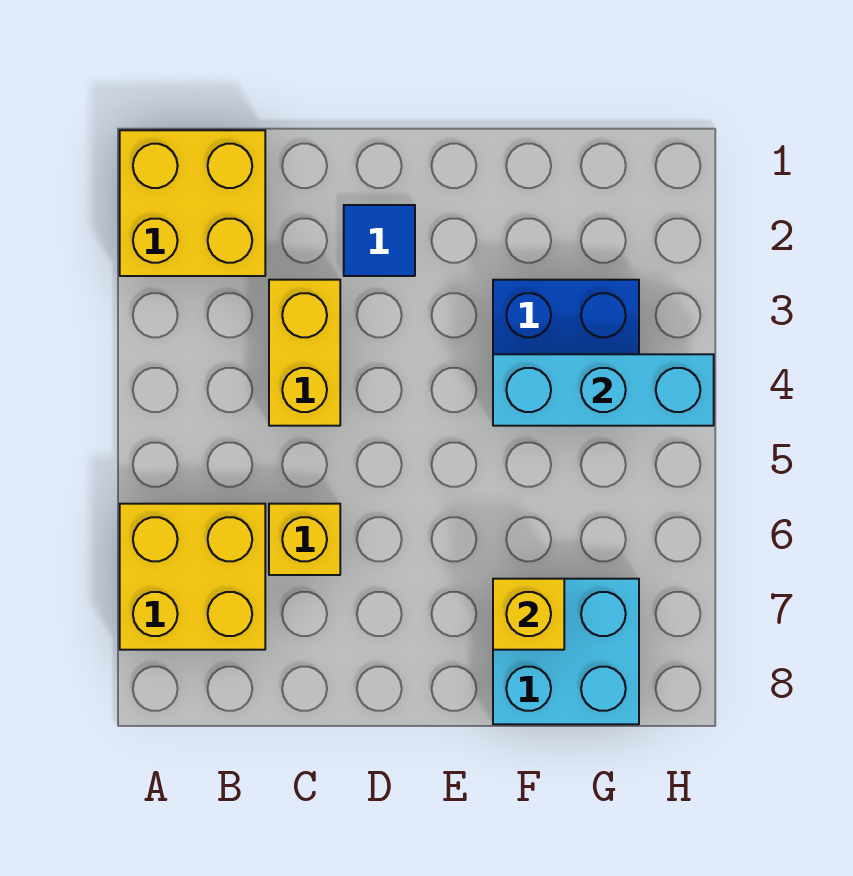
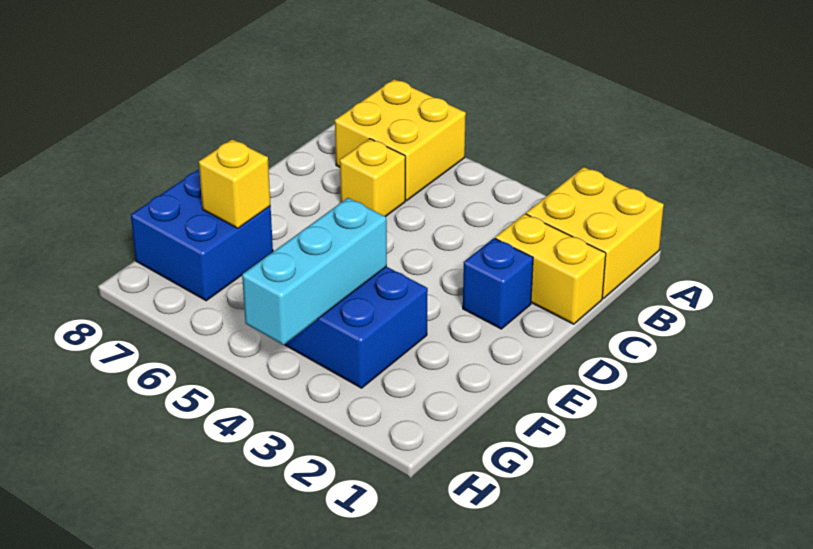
yellow 1x2 brick [269,280,340,426] -> yellow 1x2 brick moved to [495,214,606,324]
blue 1x1 tile [344,205,415,276] -> blue 1x1 brick [463,238,533,329]
cyan 2x2 brick [493,579,639,724] -> blue 2x2 brick [131,169,273,301]

